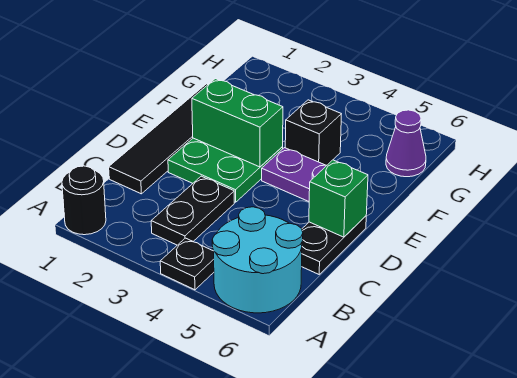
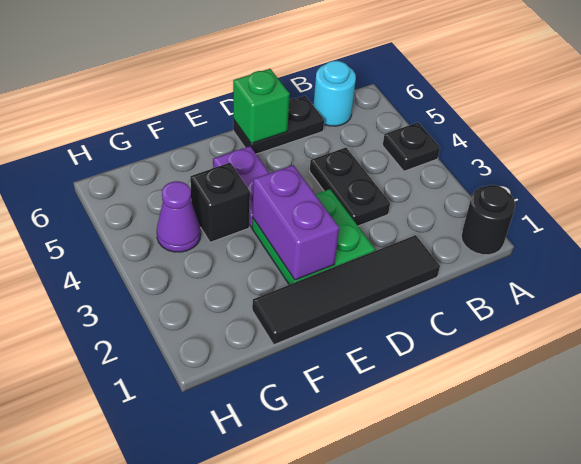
cyan 2x2 round brick [212,207,303,313] -> cyan 1x1 round brick [313,61,356,126]
black 1x2 plate [151,176,234,245] -> black 1x2 plate turned to [310,148,390,226]
green 1x2 brick [192,79,283,167] -> purple 1x2 brick [252,165,339,280]
purple 1x1 cone [386,110,426,177] -> purple 1x1 cone moved to [157,181,201,252]

